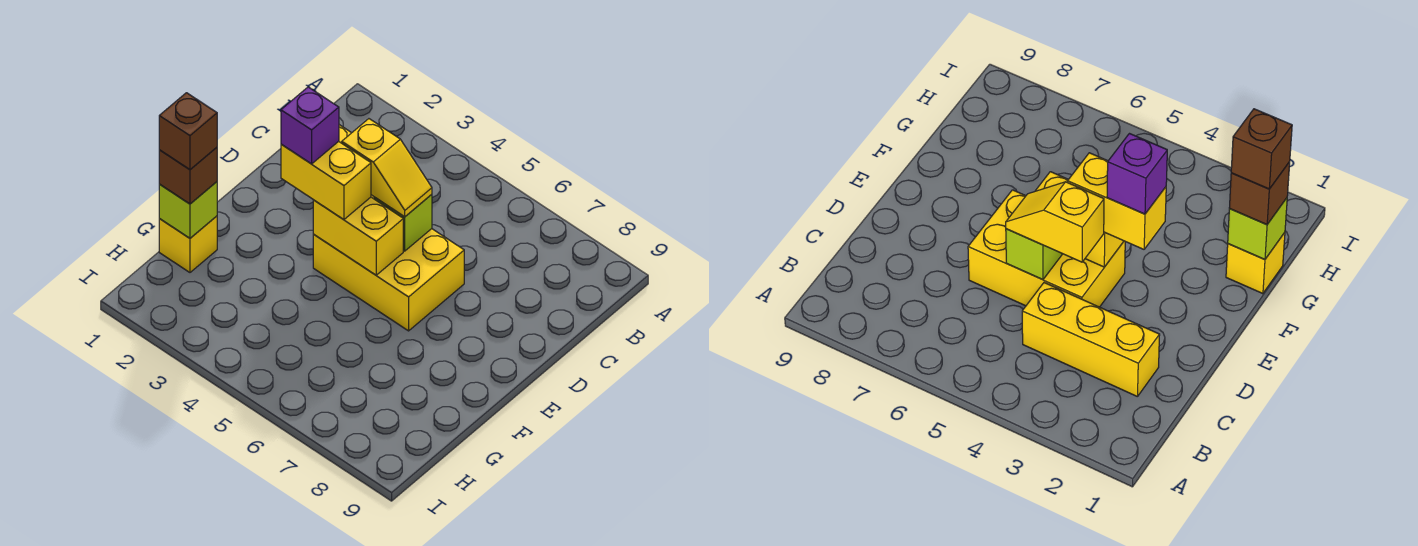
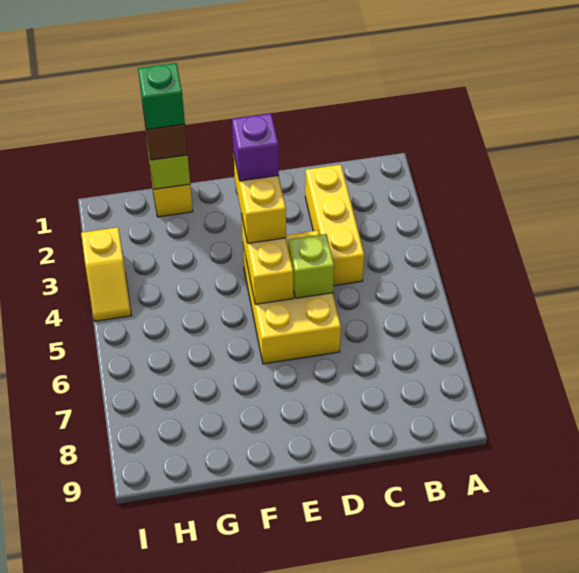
yellow 1x2 slope [342,119,432,217] -> yellow 1x2 slope moved to [81,227,132,321]
brown 1x1 brick [159,93,217,170] -> green 1x1 brick [138,63,185,129]

